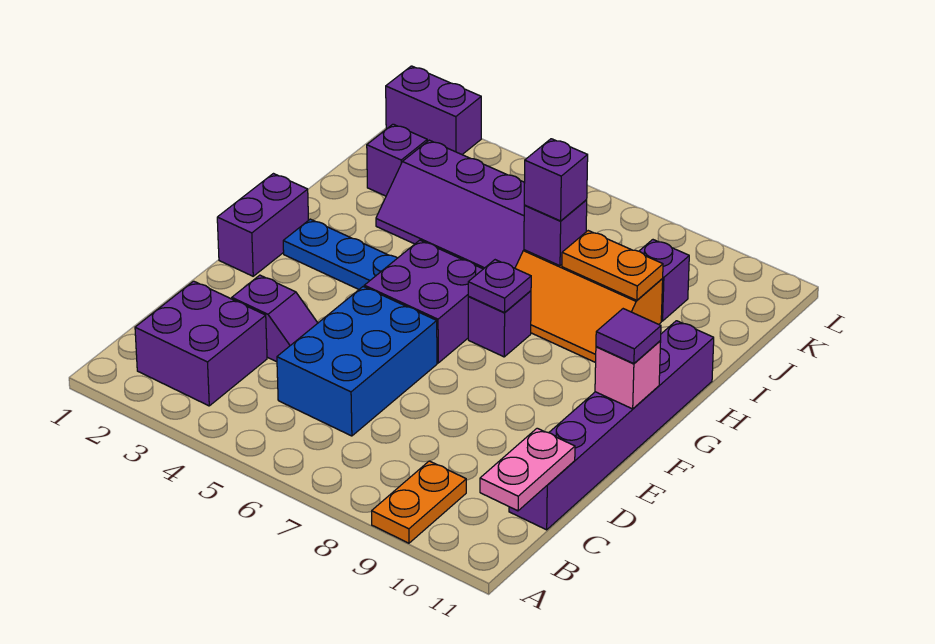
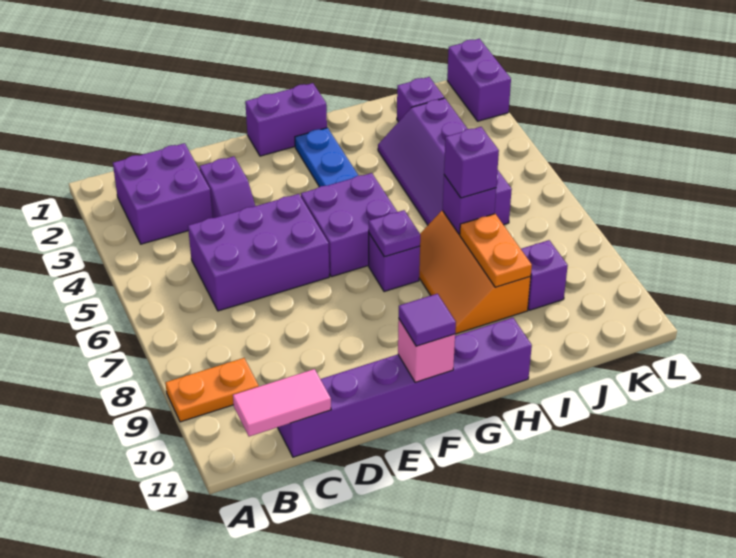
pink 1x2 plate [480,428,575,511] -> pink 1x2 tile [233,369,331,436]
blue 2x3 brick [277,287,437,436] -> purple 2x3 brick [188,194,329,311]

